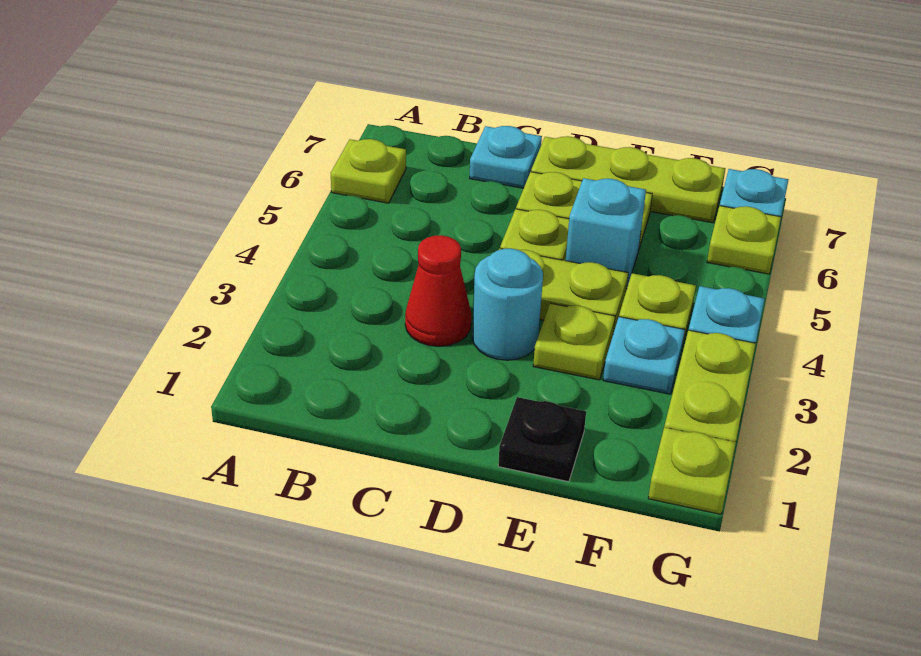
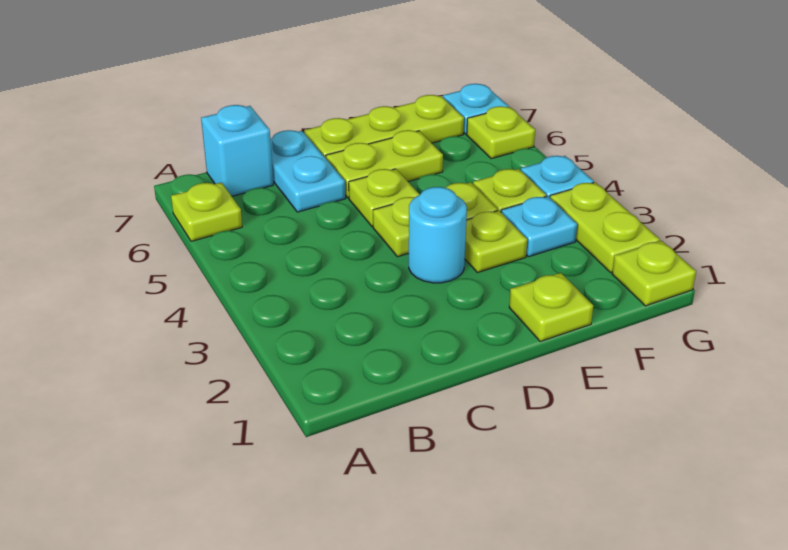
red 1x1 cone [405,235,471,347] -> none
cyan 1x1 plate [470,126,542,188] -> cyan 1x2 plate [270,130,346,212]
black 1x1 plate [498,397,586,482] -> lime 1x1 plate [509,273,593,341]
cyan 1x1 brick [566,178,646,290] -> cyan 1x1 brick moved to [201,105,273,196]

